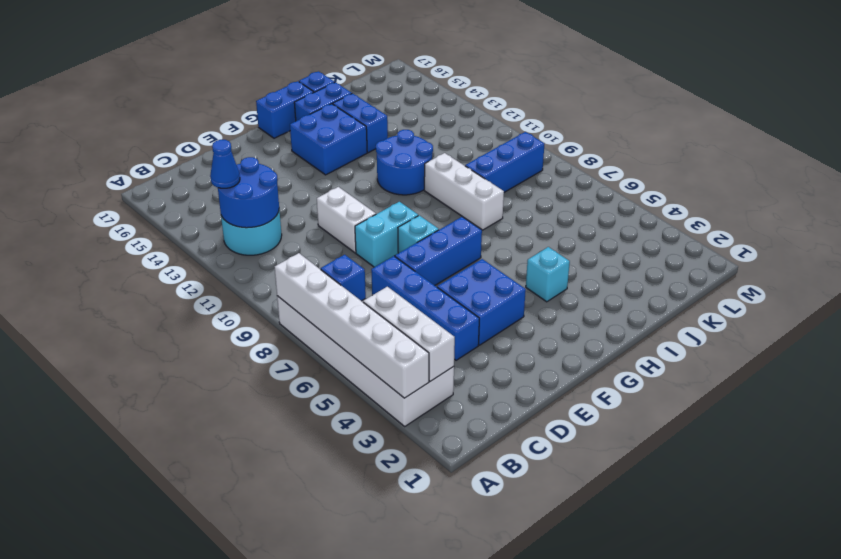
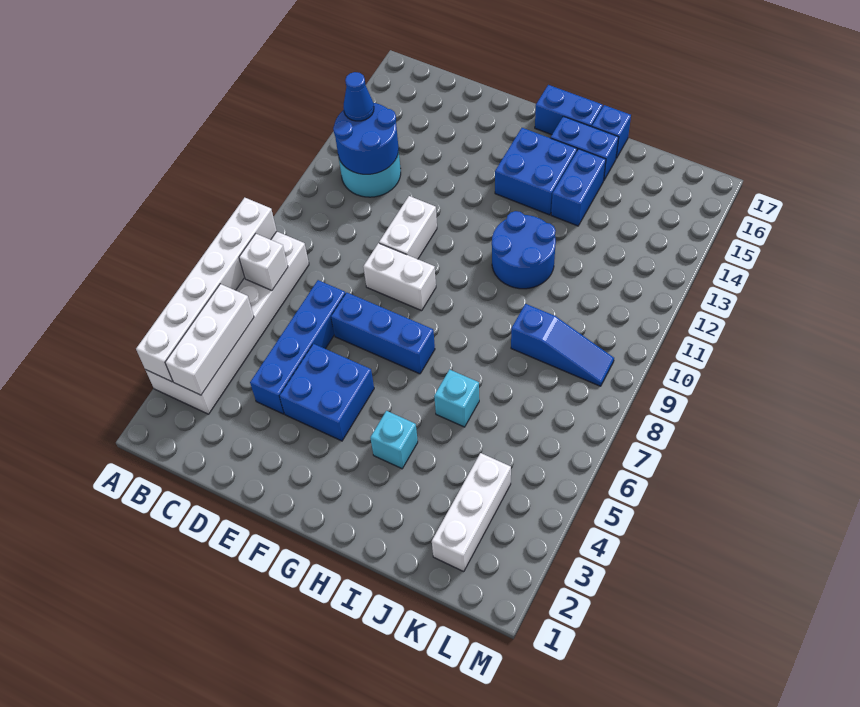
blue 1x1 brick [321,255,366,301] -> white 1x1 brick [239,234,288,290]
cyan 1x2 brick [355,202,418,267] -> white 1x2 brick [363,243,436,311]
cyan 1x1 brick [398,215,439,253] -> cyan 1x1 brick moved to [434,370,479,427]
white 1x3 brick [424,153,504,230] -> white 1x3 brick moved to [432,453,511,572]
blue 1x3 brick [465,132,544,192] -> blue 1x3 slope [511,304,614,386]

